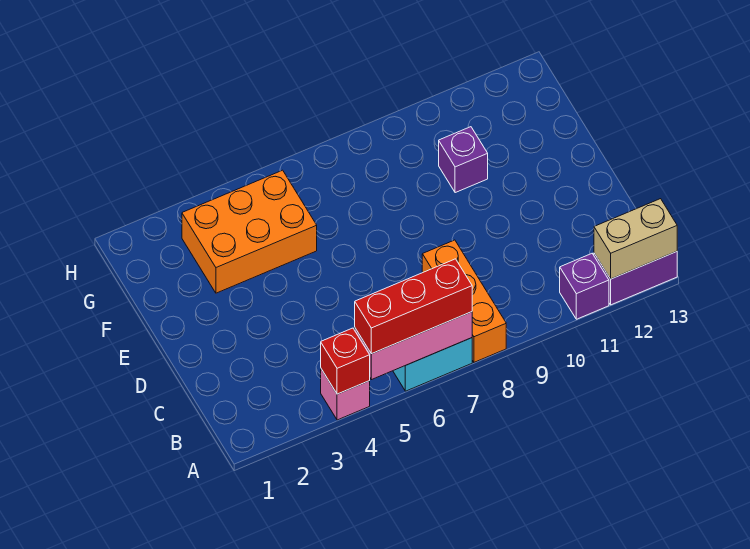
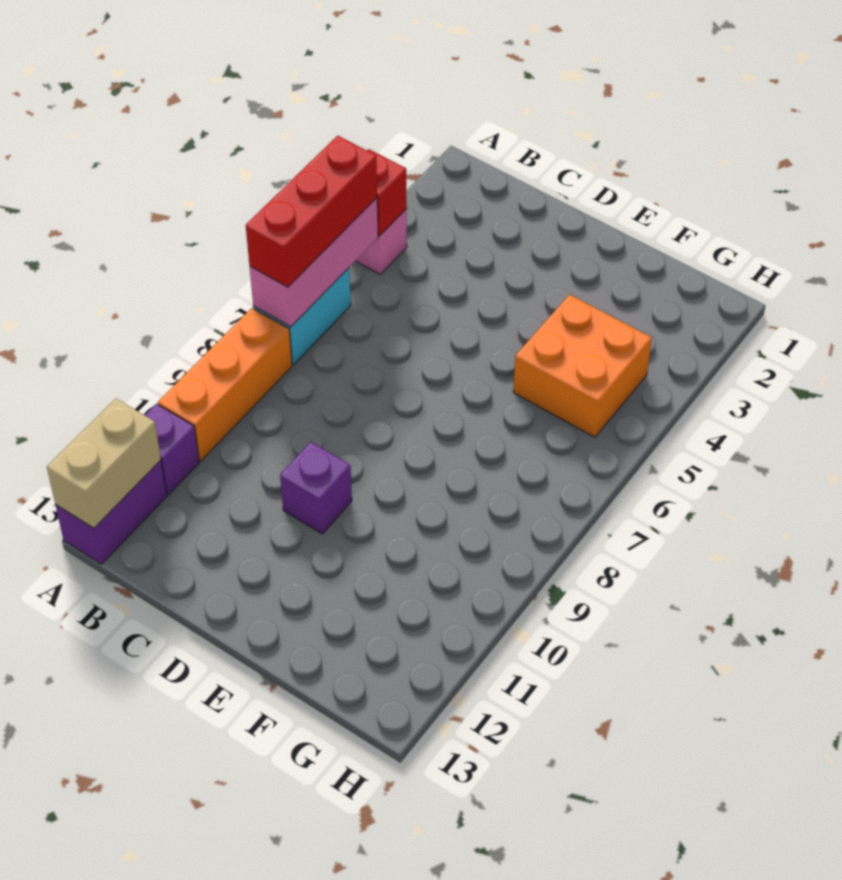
orange 1x3 brick [422,240,506,362] -> orange 1x3 brick turned to [158,308,292,461]
orange 2x3 brick [182,170,317,293] -> orange 2x2 brick [513,294,652,437]
purple 1x1 brick [439,127,488,193] -> purple 1x1 brick moved to [280,442,352,534]

